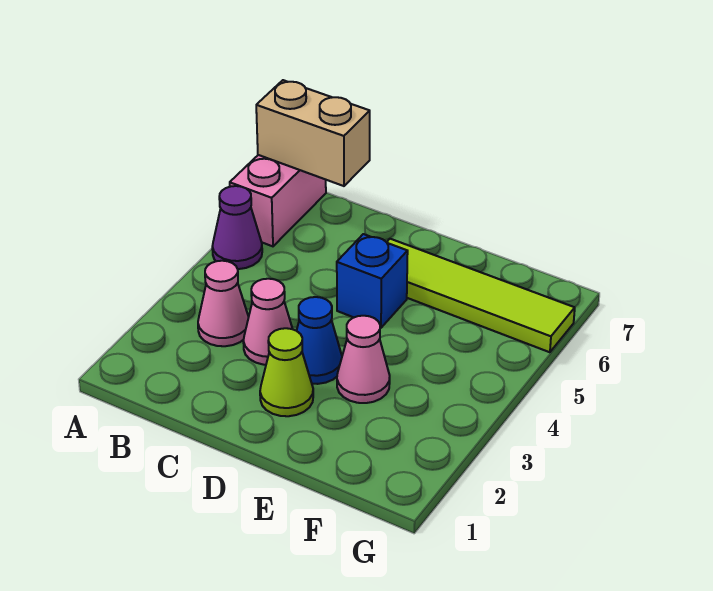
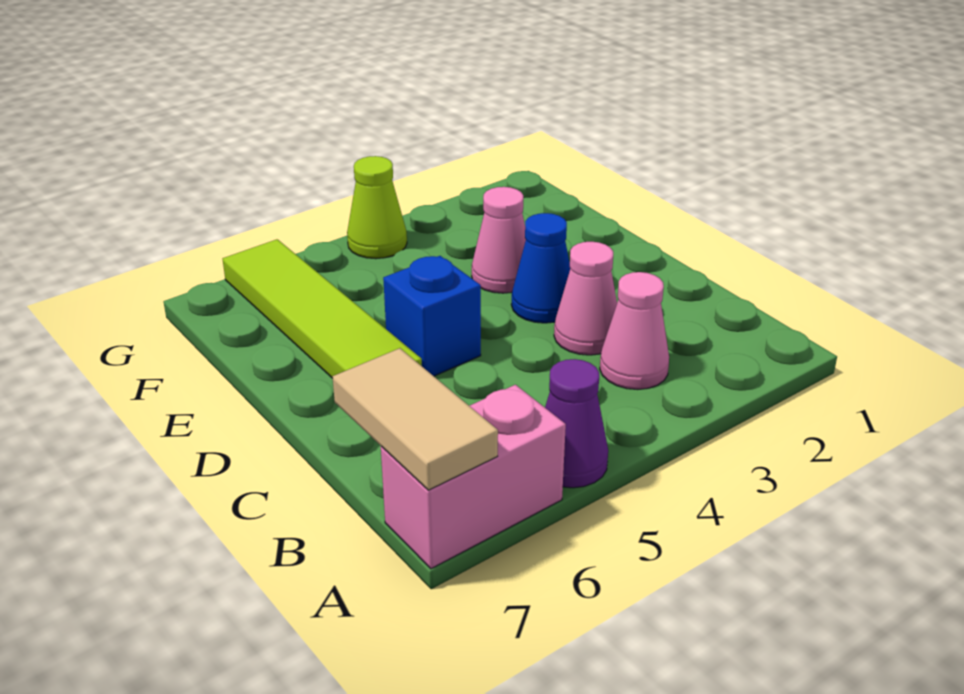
tan 1x2 brick [256,80,370,186] -> tan 1x2 tile [333,348,498,490]
lime 1x1 cone [260,328,313,416] -> lime 1x1 cone moved to [347,156,407,259]

